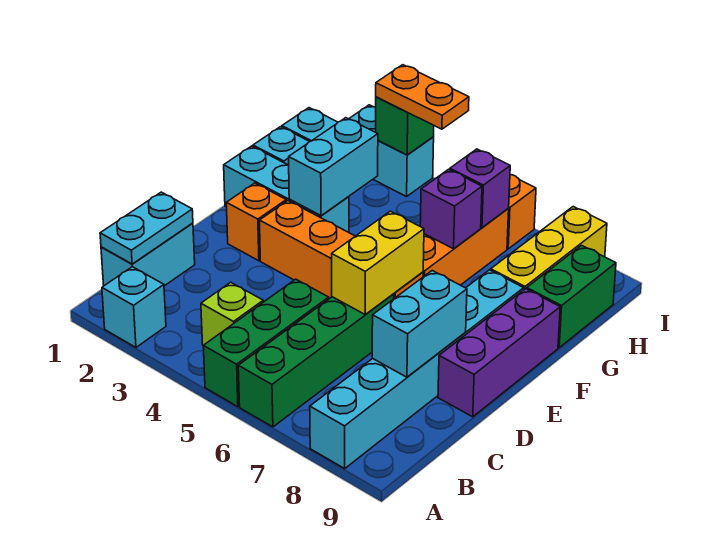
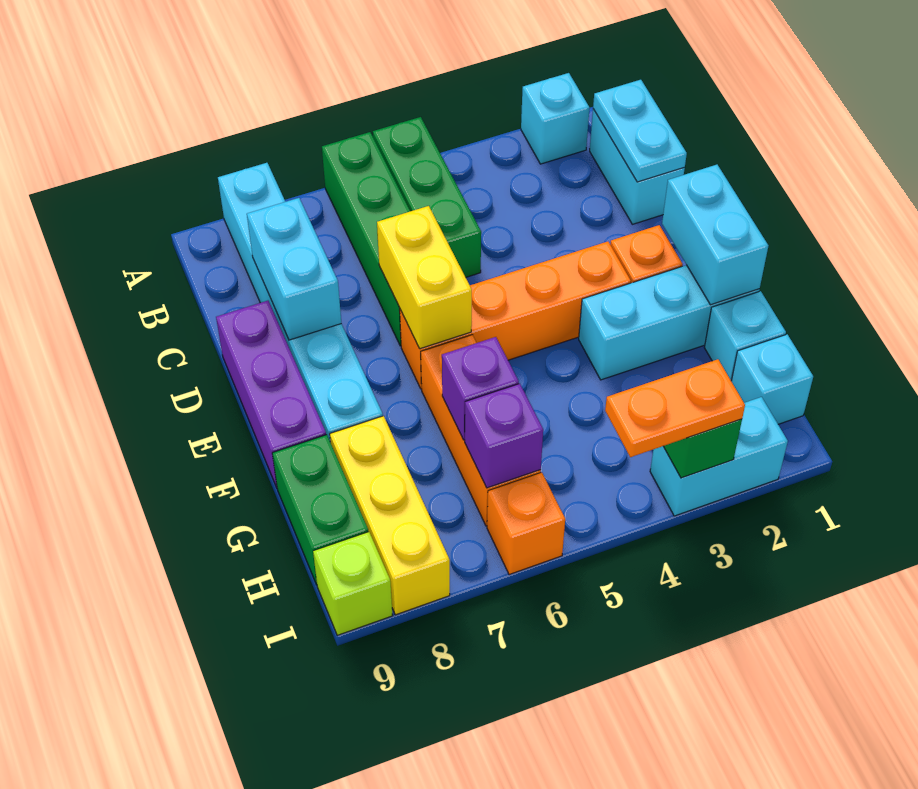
lime 1x1 brick [201,282,263,345] -> lime 1x1 brick moved to [313,532,392,635]
cyan 1x2 brick [289,118,378,216] -> cyan 1x2 brick moved to [662,165,768,305]

